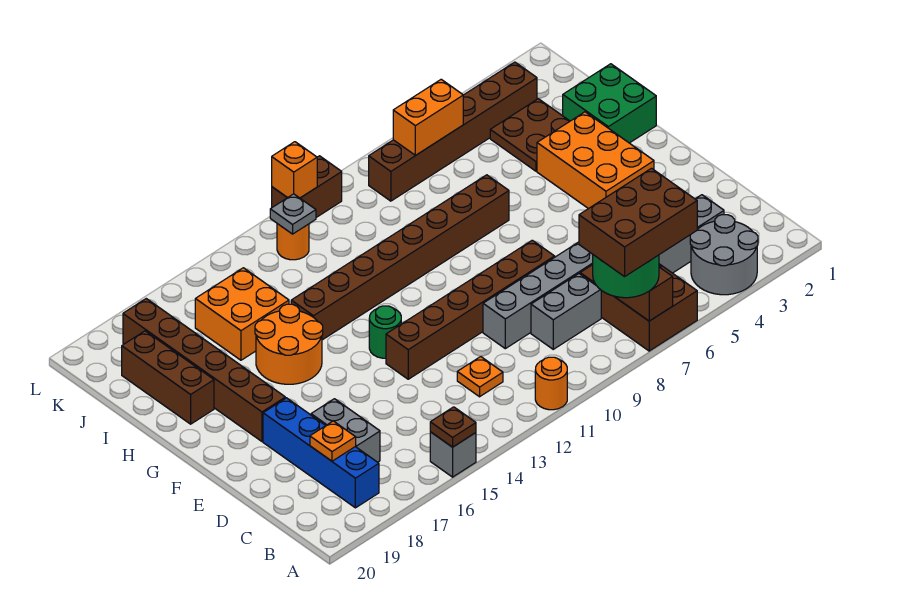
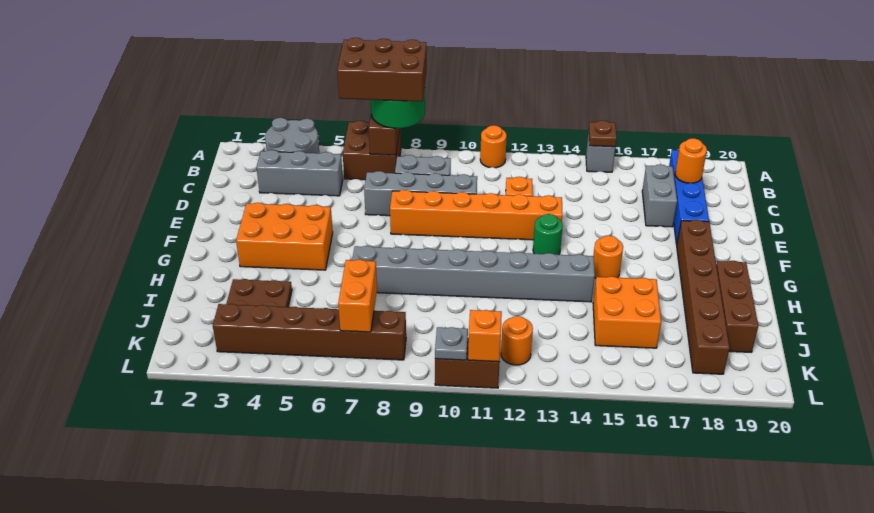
brown 2x3 brick [580,264,697,351] -> brown 2x2 brick [343,121,401,180]
orange 1x1 plate [310,421,356,461] -> orange 1x1 round brick [675,138,707,183]
brown 1x6 brick [386,240,555,379] -> orange 1x6 brick [390,190,562,240]
orange 2x3 brick [537,112,654,209] -> orange 2x3 brick turned to [236,203,333,270]
orange 2x2 round brick [255,304,323,384] -> orange 1x1 round brick [593,236,623,278]
green 2x2 brick [563,64,656,143] -> none
brown 1x8 brick [291,175,509,340] -> grey 1x8 brick [352,246,595,302]
orange 1x2 brick [393,79,463,155] -> orange 1x2 brick turned to [338,259,377,332]
grey 1x1 plate [270,194,316,234] -> grey 1x1 plate moved to [435,327,468,360]

